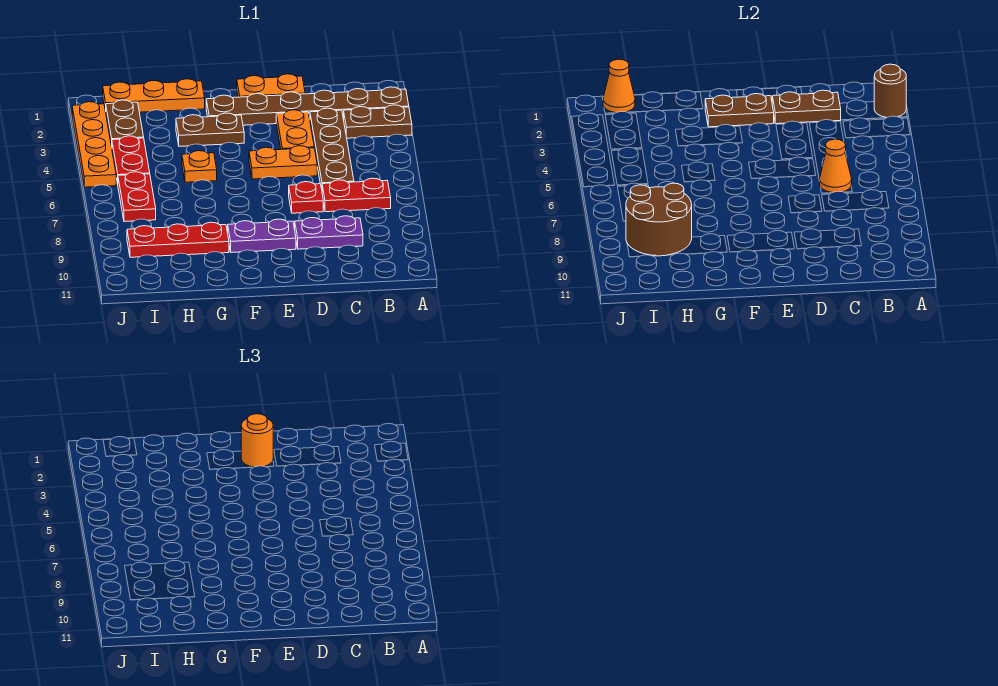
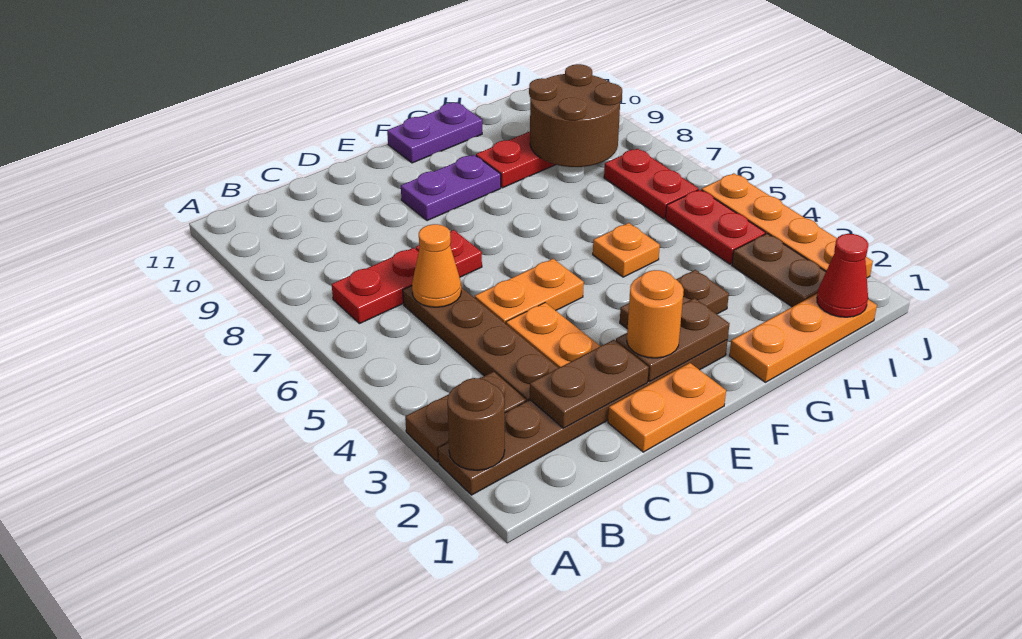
purple 1x2 plate [295,216,363,249] -> purple 1x2 plate moved to [387,102,482,163]
orange 1x1 cone [603,59,635,113] -> red 1x1 cone [817,234,868,317]

